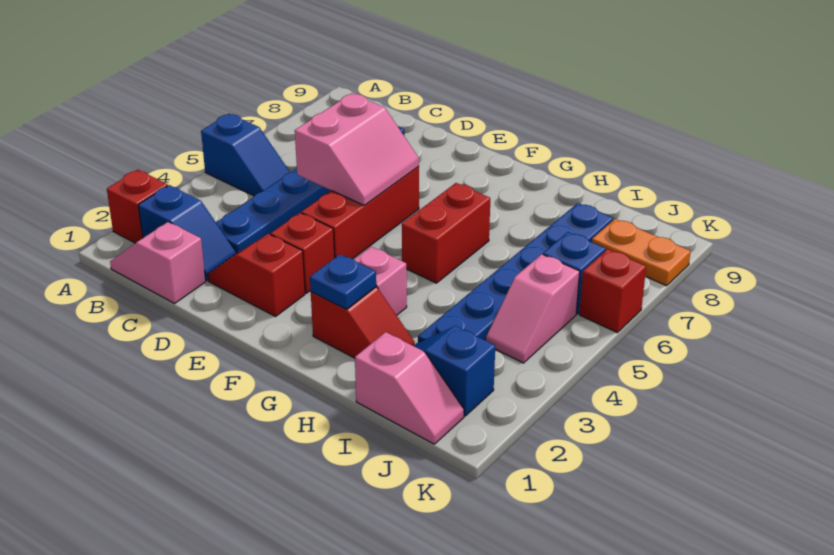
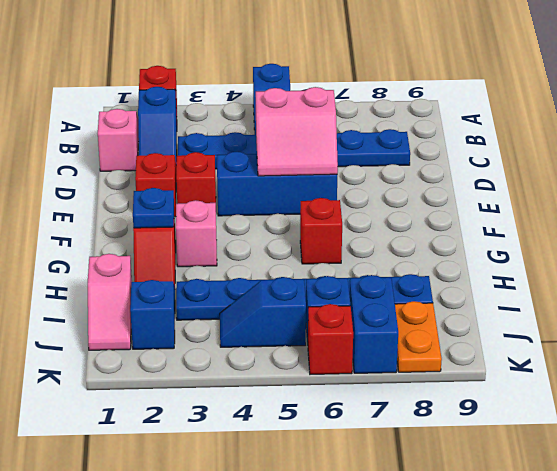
red 1x3 brick [301,167,419,259] -> blue 1x3 brick [217,152,337,216]
red 1x2 brick [402,183,490,283] -> red 1x1 brick [300,198,342,264]
pink 1x2 slope [486,254,580,363] -> blue 1x2 slope [220,277,306,347]
none -> blue 1x2 brick [349,275,398,373]

